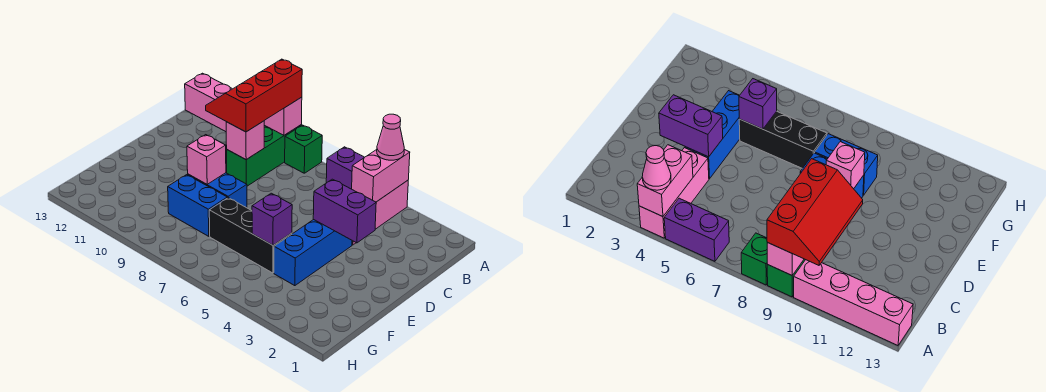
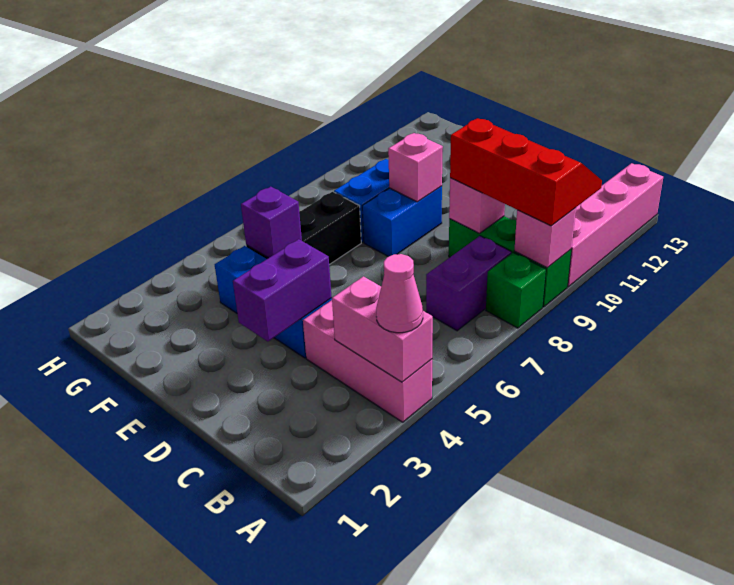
purple 1x2 brick [326,147,365,189] -> purple 1x2 brick moved to [426,236,511,331]

